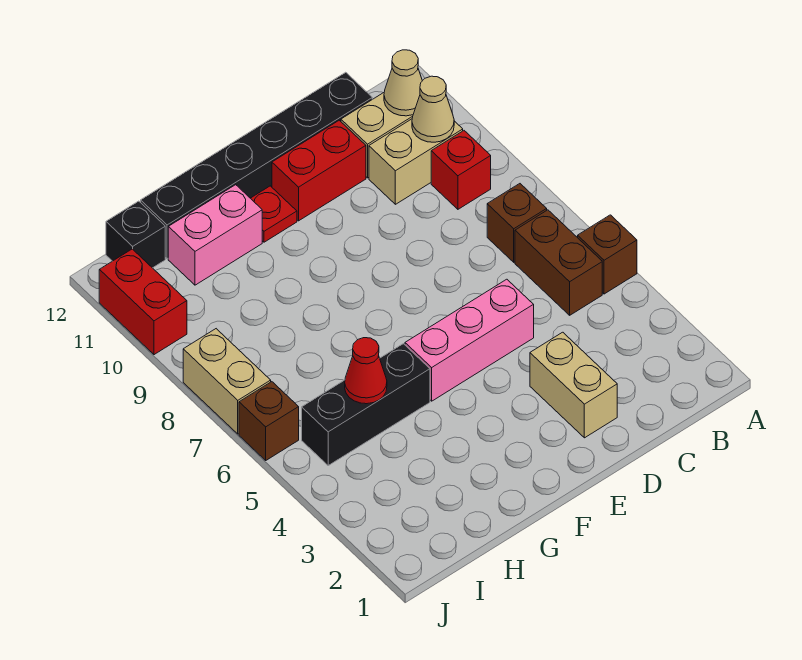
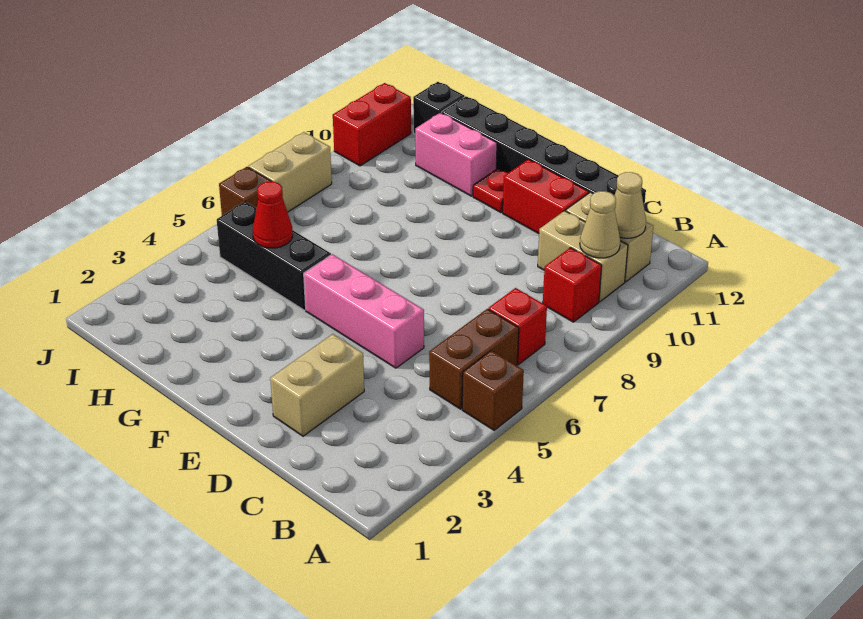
brown 1x1 brick [487,184,547,262] -> red 1x1 brick [488,288,547,365]

